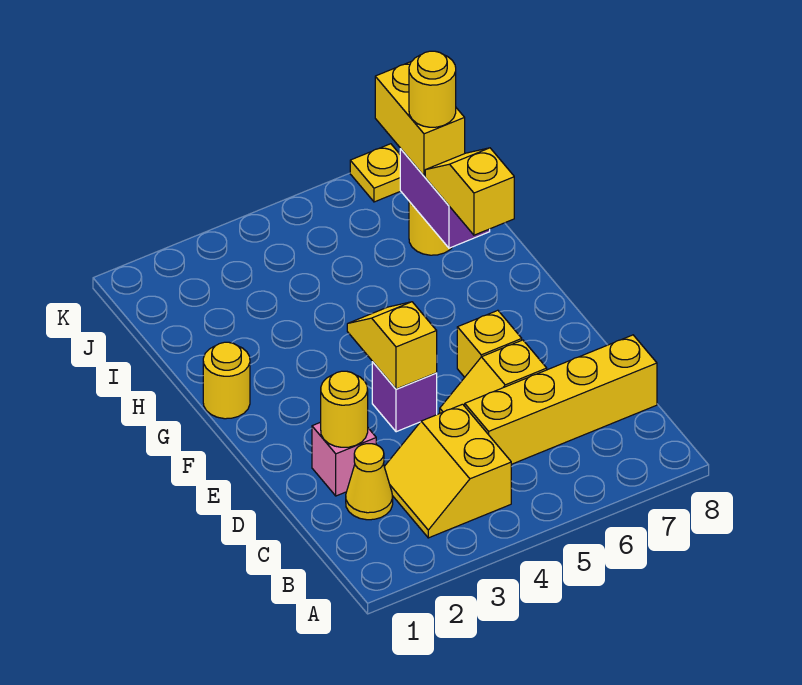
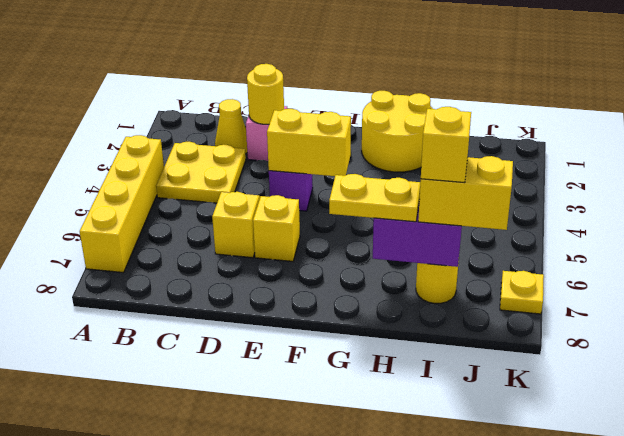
yellow 2x2 slope [384,404,511,538] -> yellow 2x2 plate [156,142,246,203]
yellow 1x4 brick [465,335,657,464] -> yellow 1x4 brick moved to [80,135,164,273]
yellow 1x2 slope [347,302,437,389] -> yellow 1x2 brick [267,109,351,176]
yellow 1x1 round brick [203,342,250,419] -> yellow 2x2 round brick [362,91,433,172]
yellow 1x2 slope [425,148,514,235] -> yellow 1x2 plate [329,174,420,222]
yellow 1x1 round brick [409,51,456,127] -> yellow 1x1 brick [421,107,471,183]

